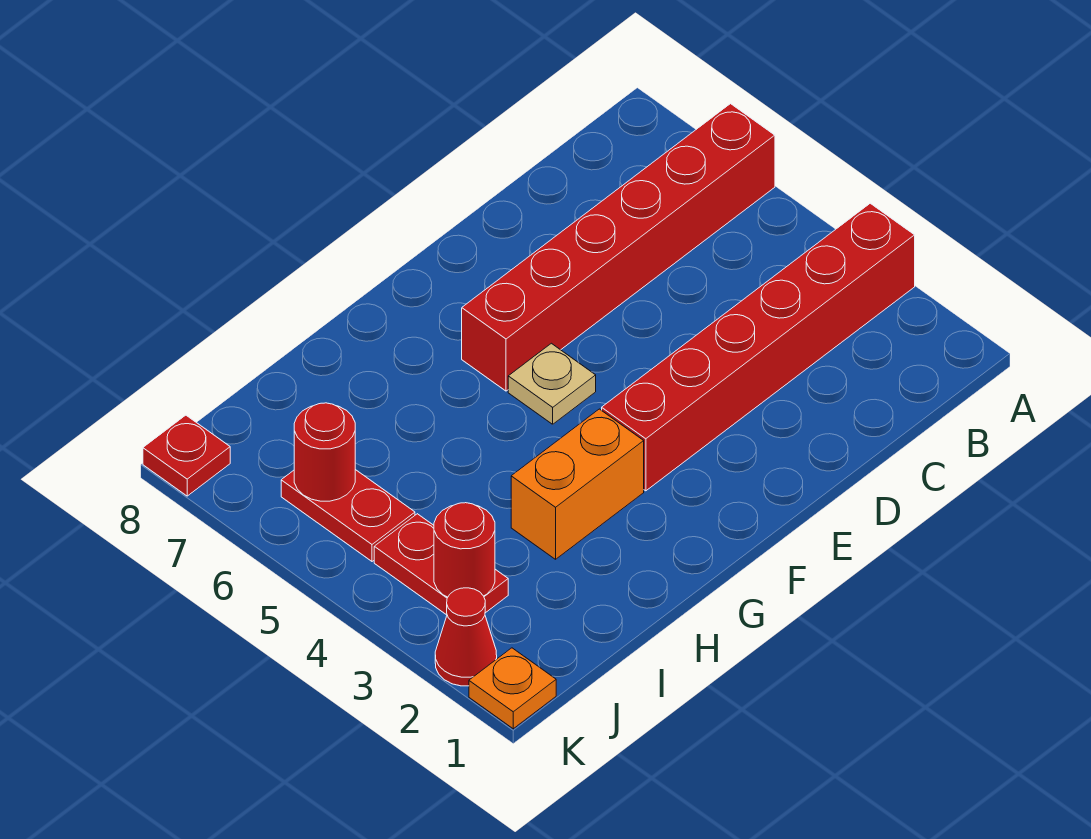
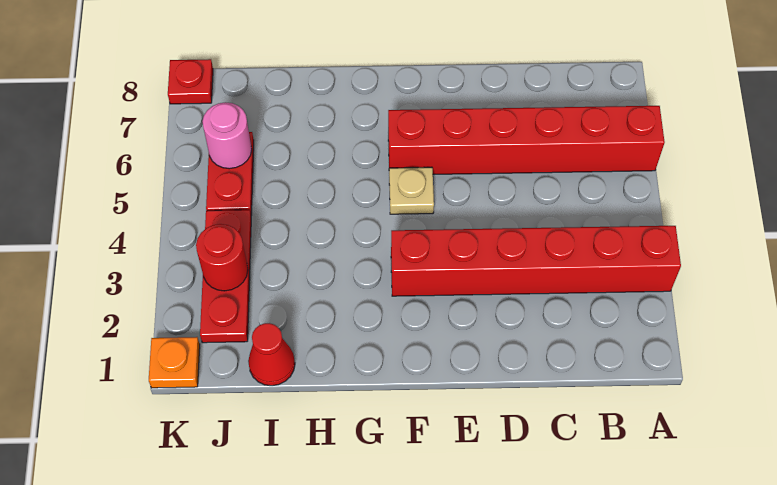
orange 1x2 brick [511,409,644,559] -> none
red 1x2 plate [374,514,508,615] -> red 1x3 plate [200,210,251,343]
red 1x1 round brick [294,403,355,501] -> pink 1x1 round brick [202,102,252,169]
red 1x1 cone [435,588,497,686] -> red 1x1 cone moved to [248,323,295,386]

